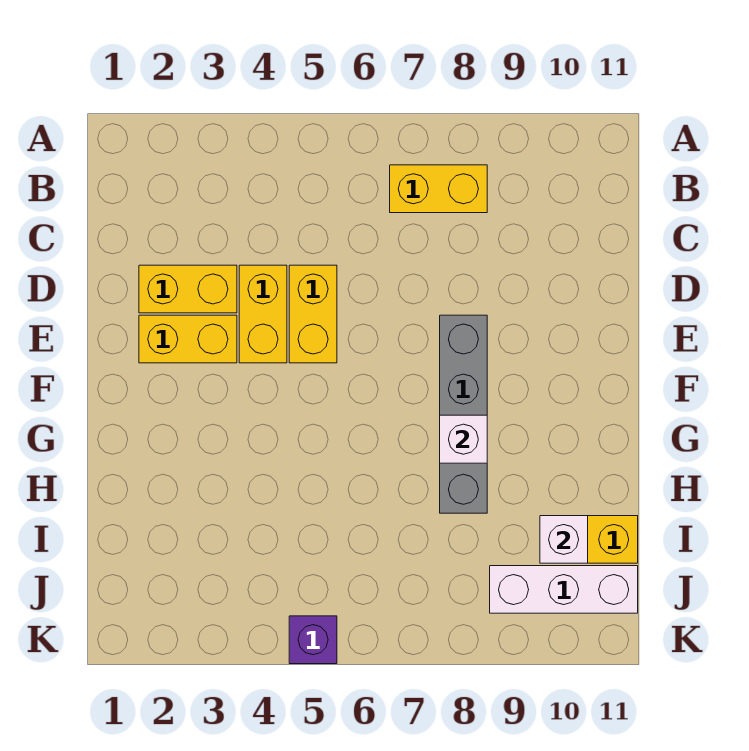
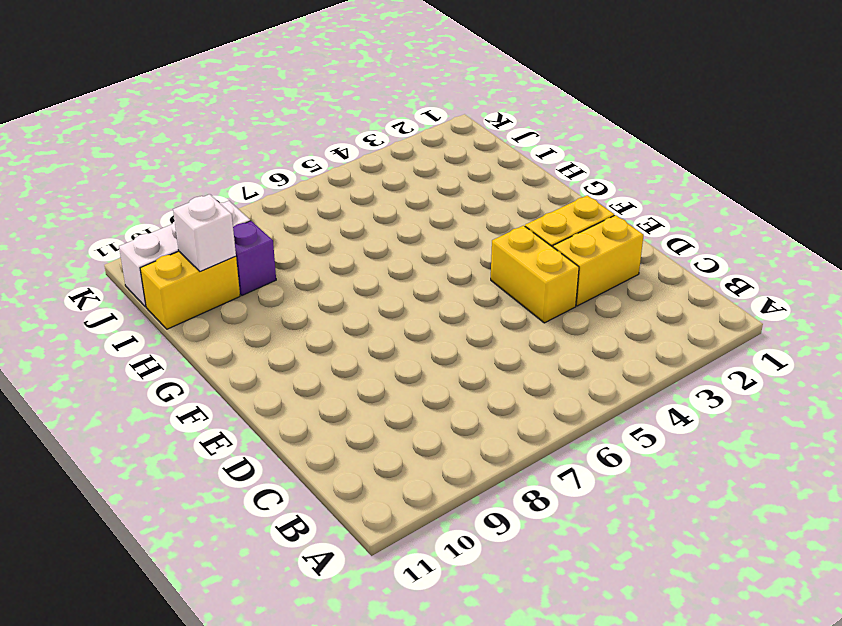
yellow 1x2 brick [390,165,487,213] -> none
yellow 1x2 brick [289,265,337,363] -> none
grey 1x4 brick [440,315,487,513] -> none
white 1x1 brick [440,415,487,463] -> none
purple 1x1 brick [289,616,337,664] -> purple 1x1 brick moved to [233,221,276,295]

